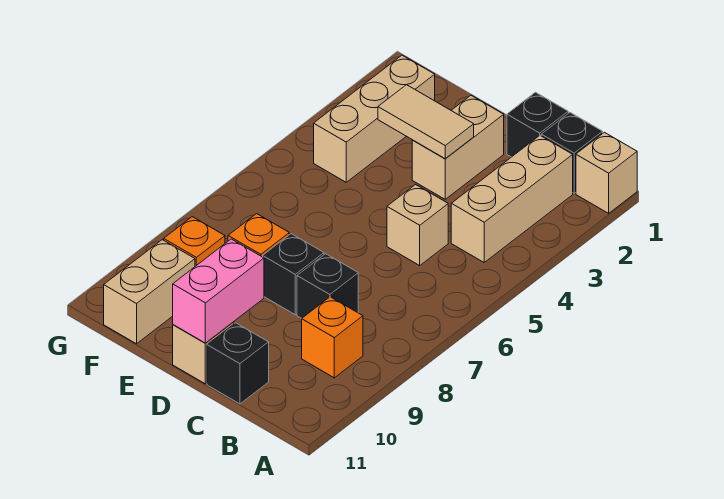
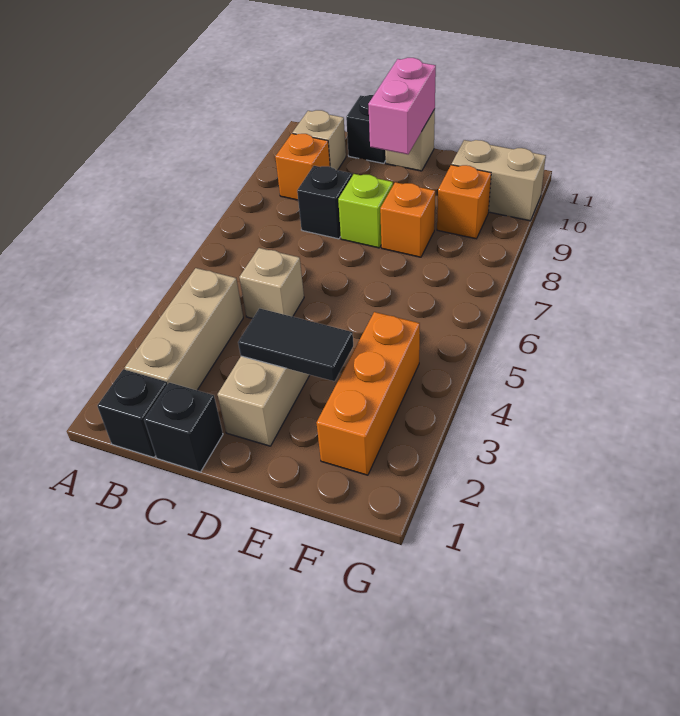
tan 1x1 brick [576,132,637,213] -> tan 1x1 brick moved to [292,110,346,170]
tan 1x2 tile [378,85,474,159] -> black 1x2 tile [238,308,353,381]
black 1x1 brick [263,234,324,315] -> lime 1x1 brick [338,174,393,248]
tan 1x3 brick [314,55,435,182] -> orange 1x3 brick [316,312,420,475]
tan 1x2 brick [104,240,195,344] -> tan 1x2 brick turned to [451,140,546,221]

